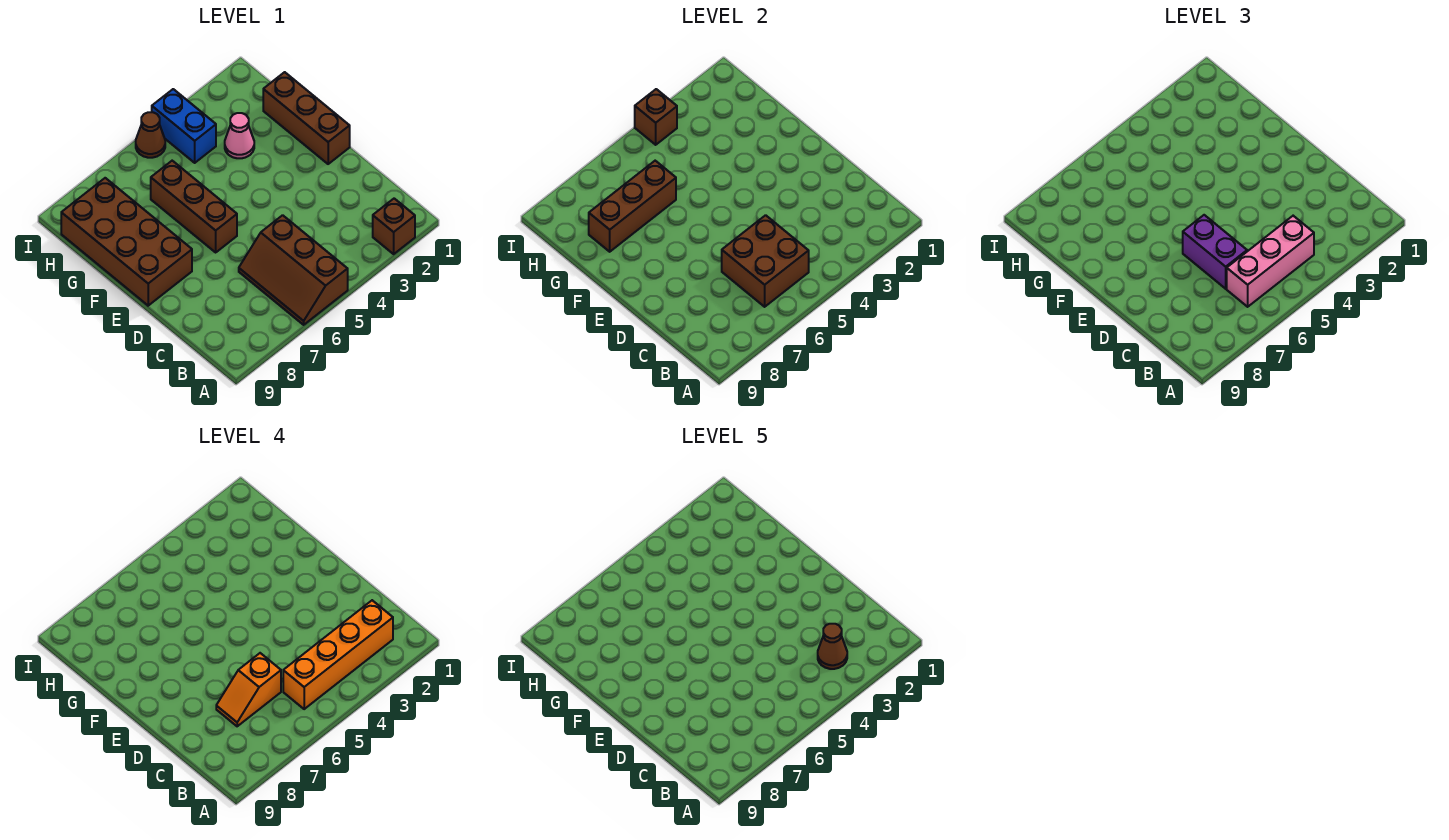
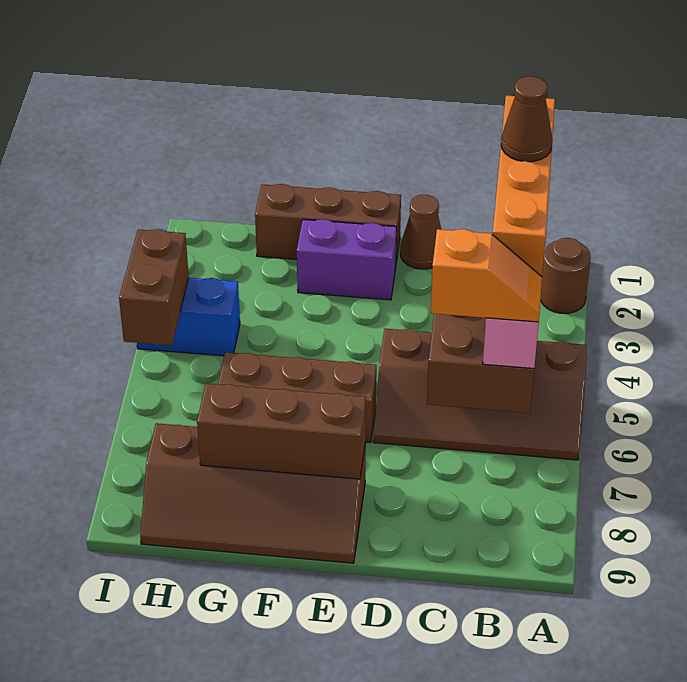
brown 1x1 brick [373,199,415,254] -> brown 1x1 round brick [540,238,591,313]
brown 2x3 slope [239,215,348,325] -> brown 2x4 slope [373,329,587,460]
purple 1x2 brick [1183,215,1247,289] -> purple 1x2 brick moved to [297,219,397,300]
orange 1x2 slope [216,653,281,726] -> orange 1x2 slope turned to [431,229,542,322]
brown 2x4 brick [61,178,192,306] -> brown 2x4 slope [140,423,366,563]
pink 1x1 cone [225,113,254,158] -> none
brown 1x3 brick [589,161,676,252] -> brown 1x3 brick turned to [197,383,366,479]
brown 1x1 brick [635,89,677,145] -> brown 1x2 brick [119,229,189,346]
brown 1x1 cone [136,112,165,158] -> brown 1x1 cone moved to [400,195,441,269]

